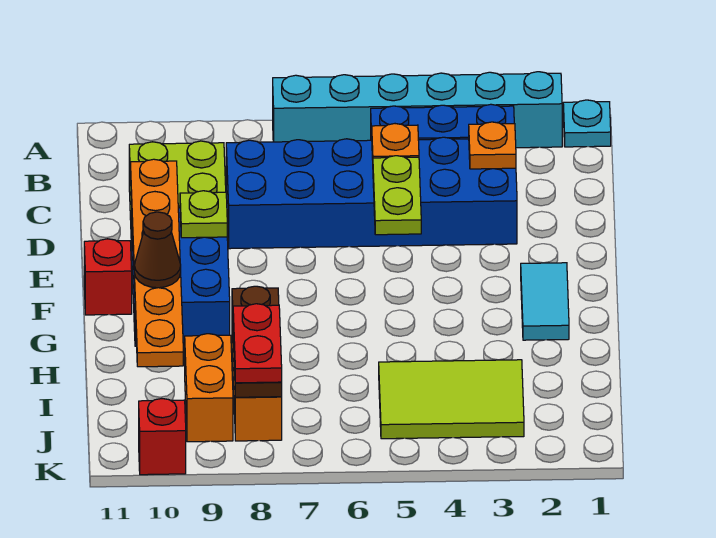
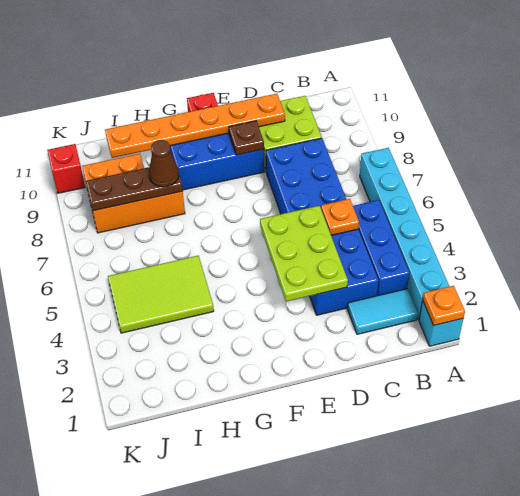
cyan 1x1 plate [563,100,611,147] -> cyan 1x1 brick [419,301,463,346]
orange 1x1 plate [469,122,516,169] -> orange 1x1 plate moved to [423,286,465,326]
lime 1x2 plate [373,156,421,235] -> lime 2x3 plate [260,206,348,301]
lime 1x1 plate [180,191,227,238] -> brown 1x1 plate [229,121,264,155]
cyan 1x2 tile [521,263,569,340] -> cyan 1x2 tile moved to [348,289,418,334]
brown 1x1 cone [134,212,181,288] -> brown 1x1 cone moved to [149,140,179,187]
lime 2x3 tile [379,360,524,439] -> lime 2x3 tile turned to [108,256,214,333]
red 1x2 plate [233,304,282,383] -> none

